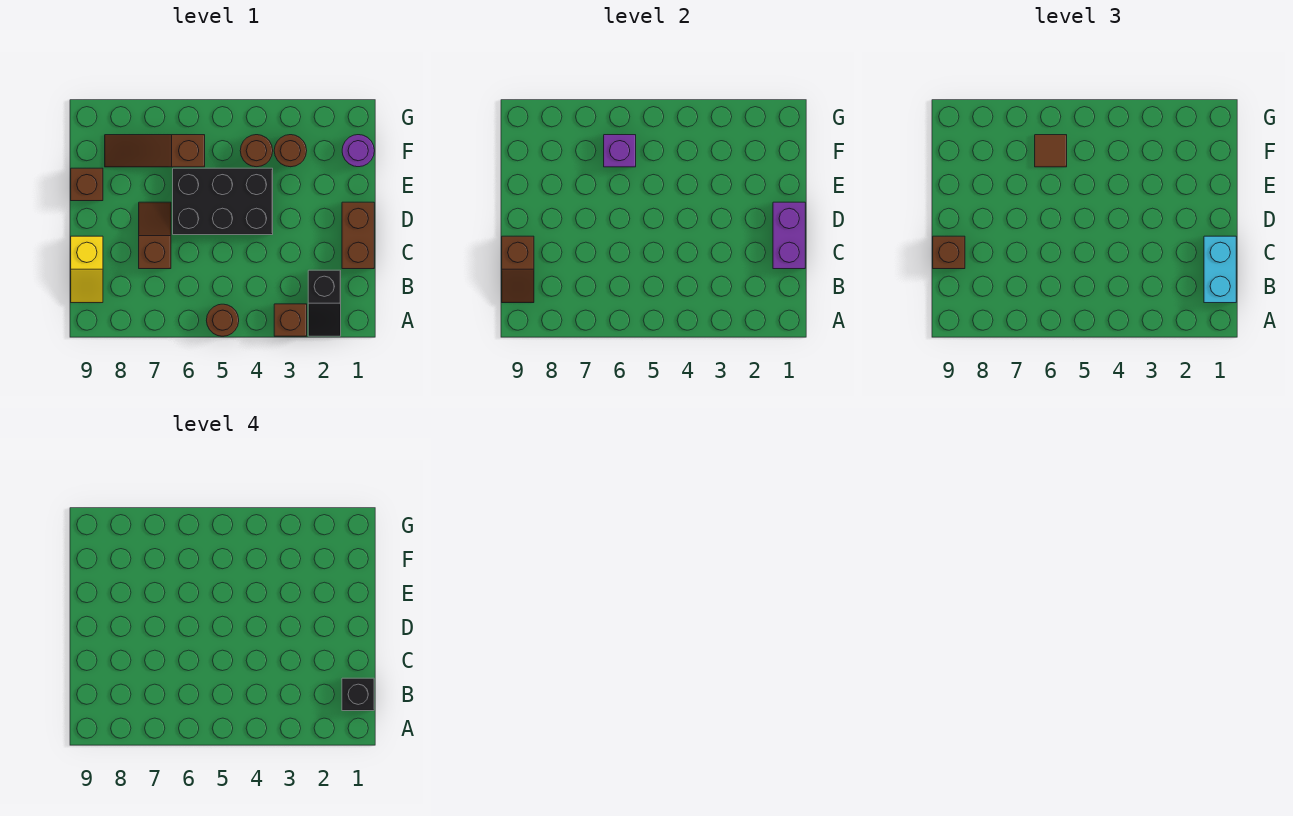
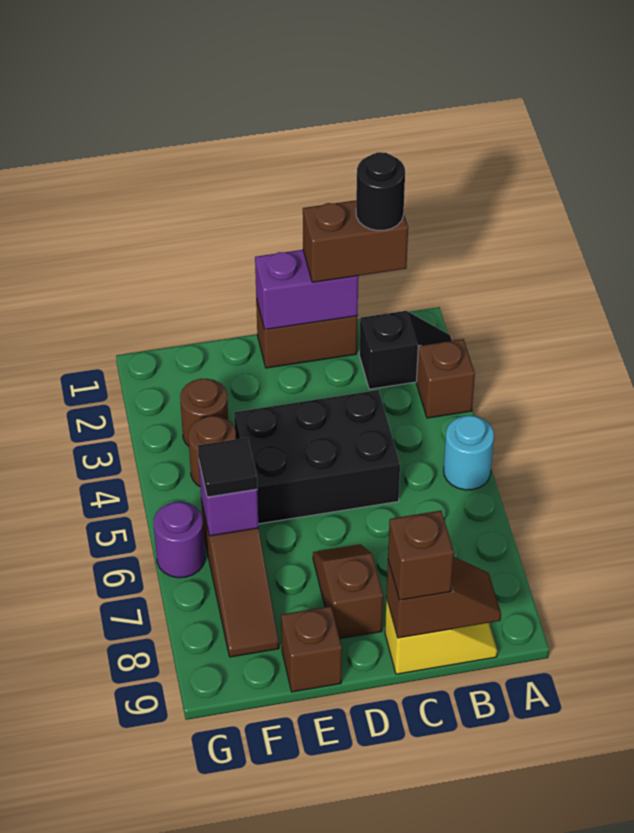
brown 1x1 round brick [206,304,239,336] -> cyan 1x1 round brick [444,416,494,490]
cyan 1x2 brick [1204,236,1236,303] -> brown 1x2 brick [303,200,408,282]
black 1x1 brick [342,678,374,711] -> black 1x1 round brick [356,152,405,231]
brown 1x2 slope [139,202,171,269] -> brown 1x2 slope turned to [313,544,383,639]
black 2x3 brick [173,168,273,235] -> black 2x3 brick turned to [234,390,400,524]
purple 1x1 round brick [342,135,374,167] -> purple 1x1 round brick moved to [154,502,205,578]
brown 1x1 tile [1035,135,1067,167] -> black 1x1 tile [198,438,257,497]

